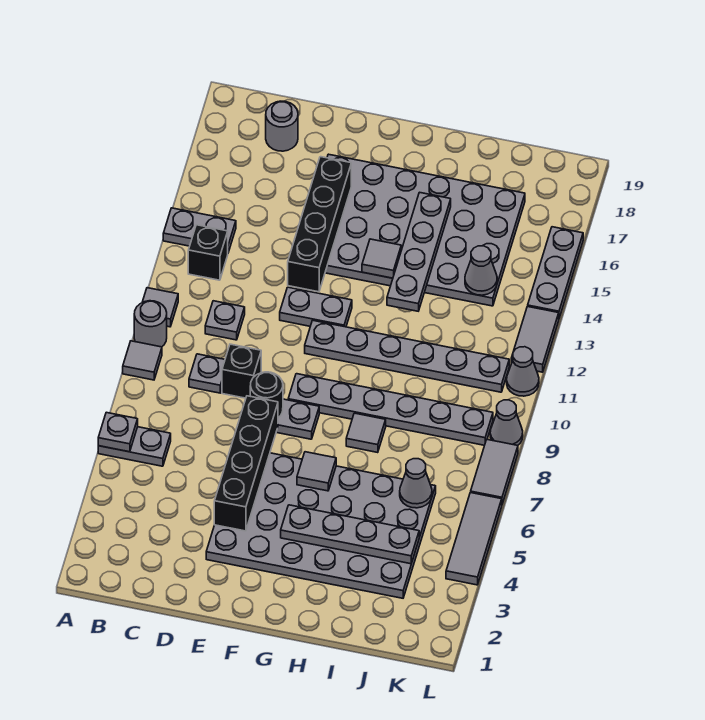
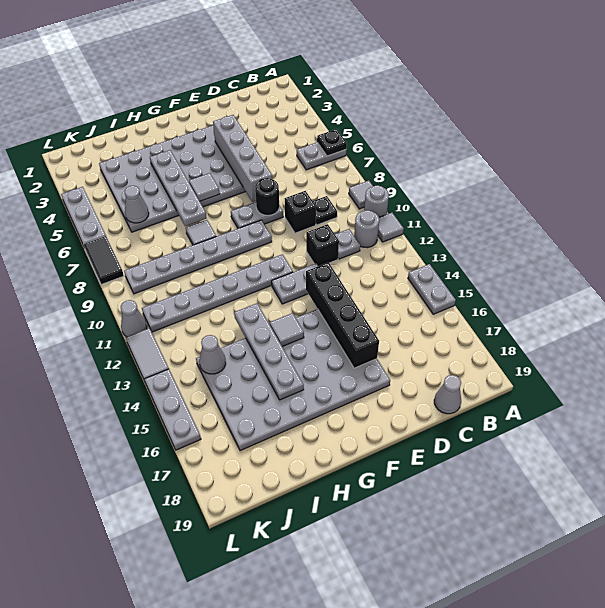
grey 1x1 plate [98,412,138,452] -> black 1x1 plate [317,129,347,156]
grey 1x2 plate [163,208,236,253] -> grey 1x2 plate turned to [408,264,456,314]
black 1x1 brick [188,225,228,280] -> black 1x1 brick moved to [306,224,339,266]
grey 1x1 plate [189,354,225,393] -> black 1x1 plate [313,196,337,225]
grey 1x1 round brick [266,101,298,151] -> grey 1x1 round brick moved to [354,210,379,248]
black 1x4 brick [214,396,278,531] -> grey 1x4 brick [213,115,272,202]
grey 1x4 plate [281,505,419,564] -> grey 1x4 plate turned to [150,150,207,226]
grey 1x3 tile [446,493,502,585] -> grey 1x3 plate [61,187,106,248]
grey 1x2 tile [471,440,518,504] -> black 1x2 tile [84,236,124,284]
grey 1x1 cone [490,400,523,445] -> grey 1x1 cone moved to [434,375,461,414]

